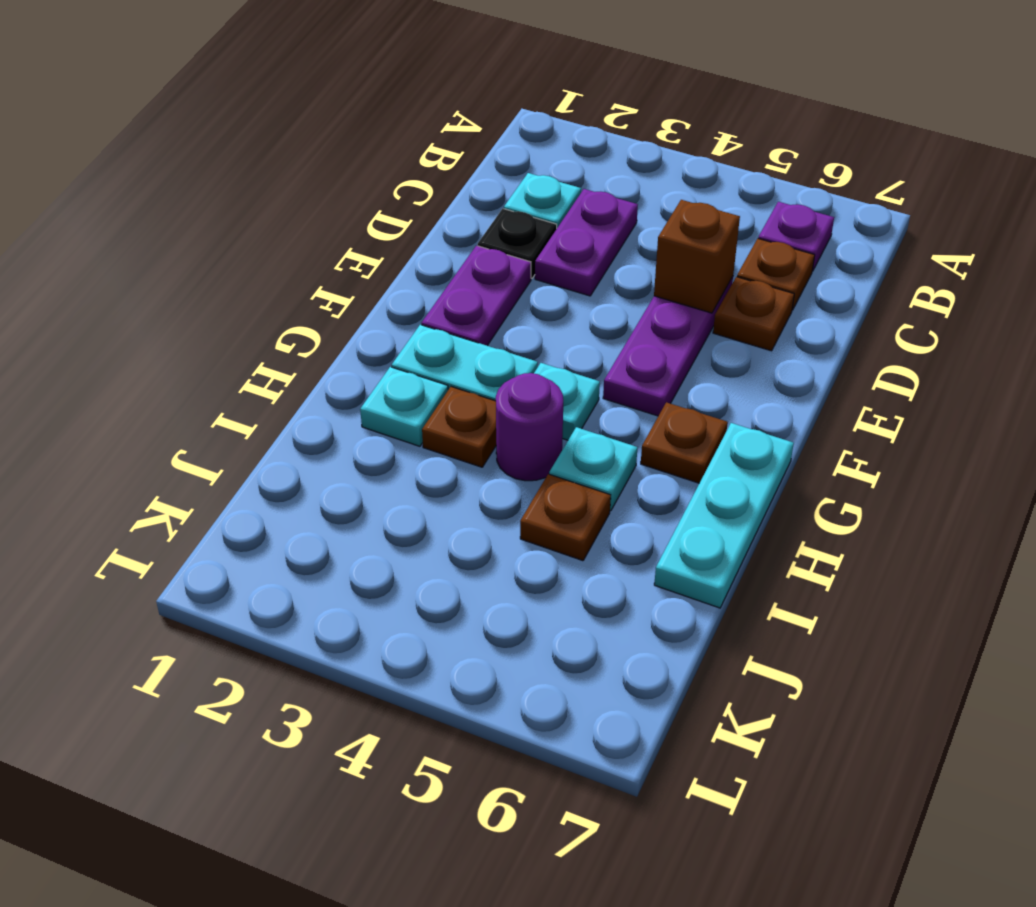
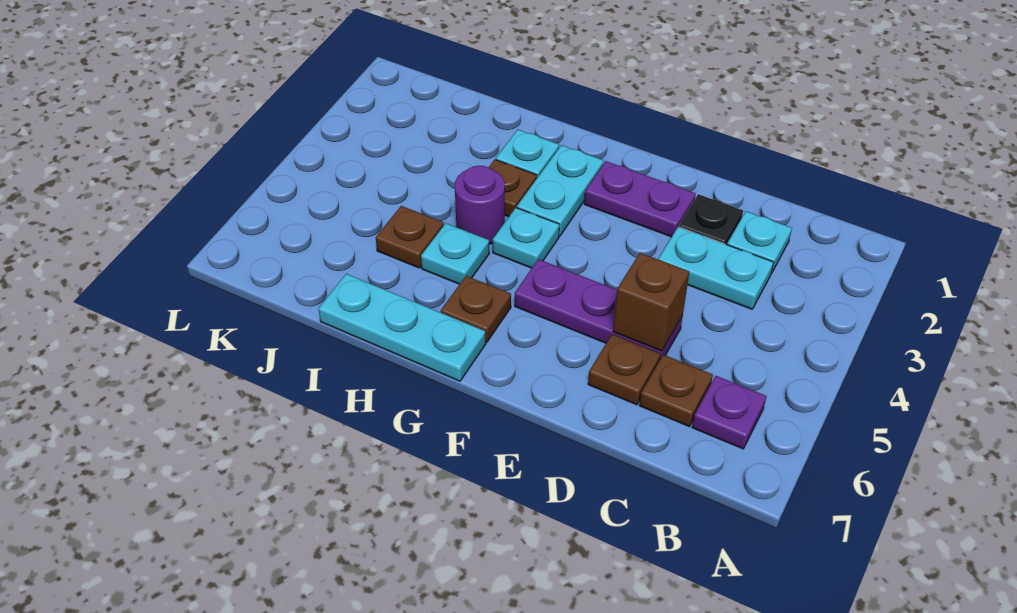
purple 1x2 plate [535,189,638,296] -> cyan 1x2 plate [658,227,773,309]

